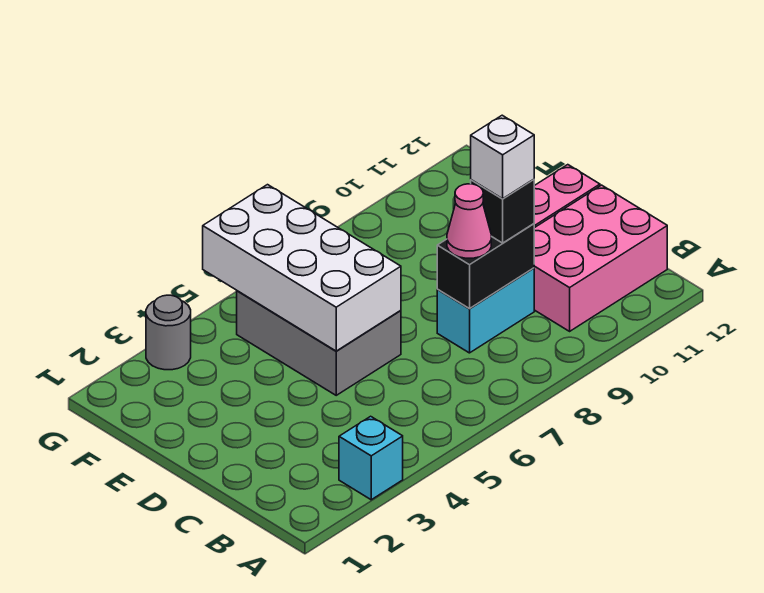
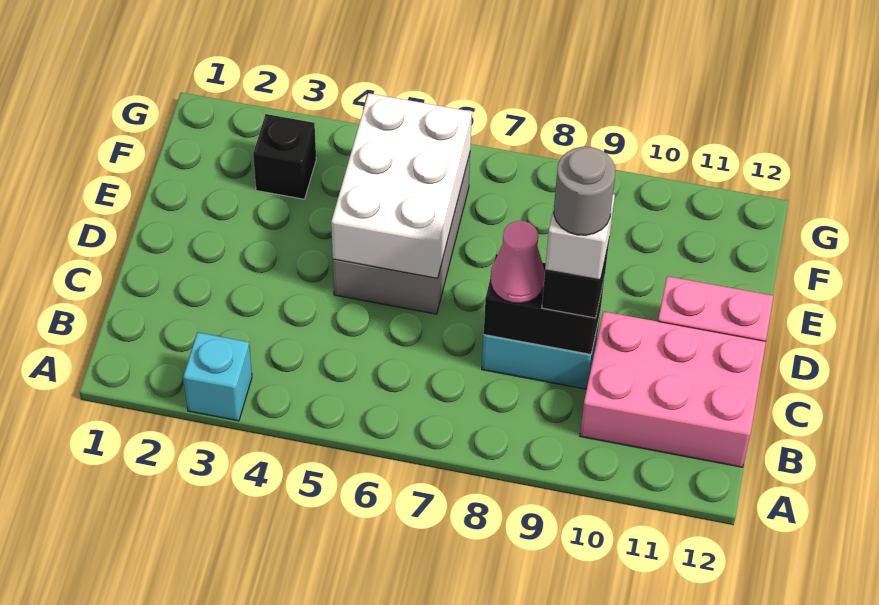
white 2x4 brick [203,185,401,351] -> white 2x3 brick [331,93,472,278]
none -> black 1x1 brick [253,114,316,199]
grey 1x1 round brick [146,295,191,370] -> grey 1x1 round brick moved to [554,147,615,235]

